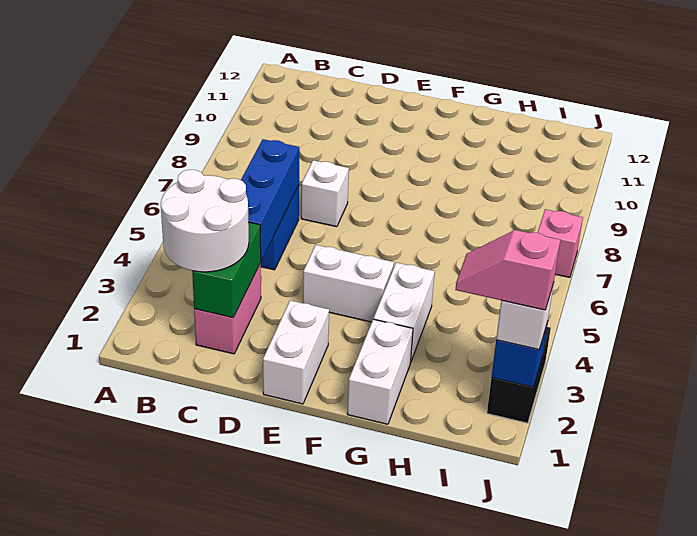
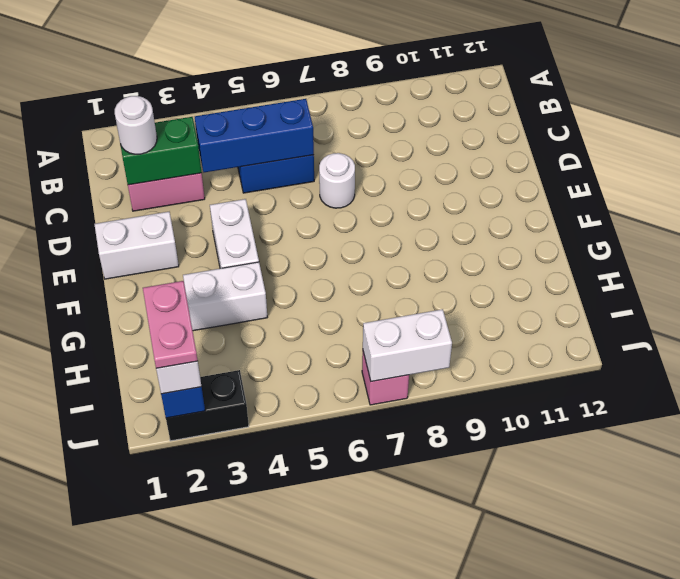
white 2x2 round brick [161,170,249,272] -> white 1x1 round brick [115,96,157,154]
white 1x1 brick [301,160,349,227] -> white 1x1 round brick [319,153,355,208]
white 1x2 brick [347,319,413,424] -> white 1x2 brick moved to [363,309,452,381]
pink 1x2 slope [455,230,560,310] -> pink 1x2 plate [143,281,198,368]

